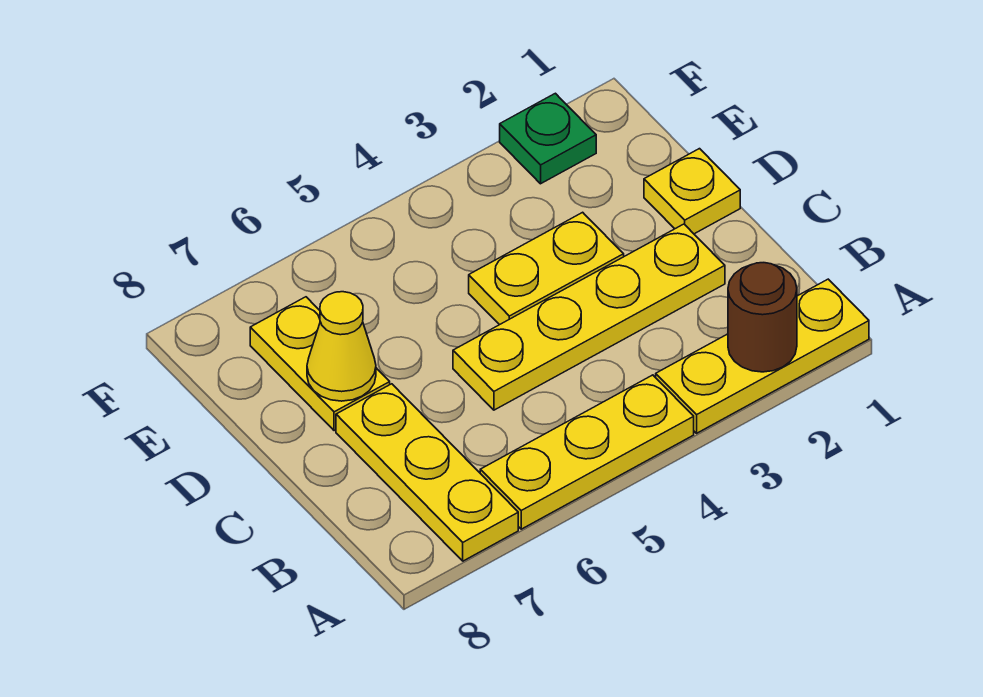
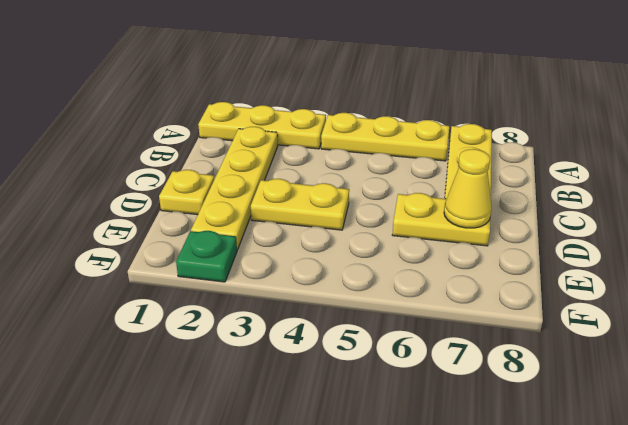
brown 1x1 round brick [728,263,797,372] -> none
yellow 1x4 plate [453,224,725,410] -> yellow 1x4 plate turned to [191,127,278,250]
yellow 1x2 plate [250,297,390,431] -> yellow 1x2 plate turned to [392,193,490,246]

